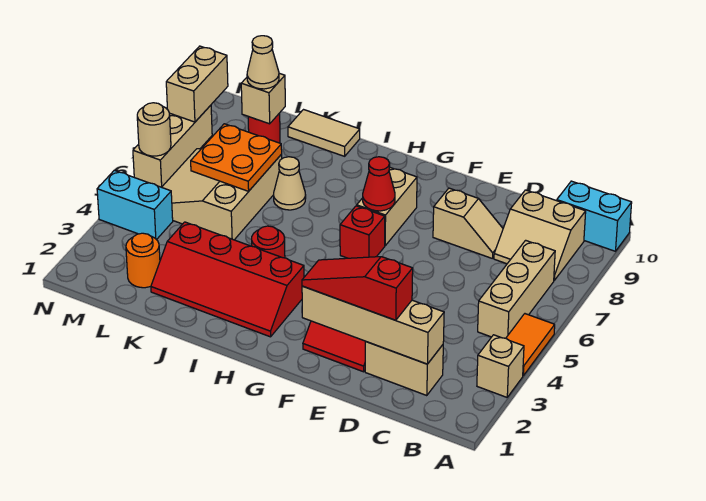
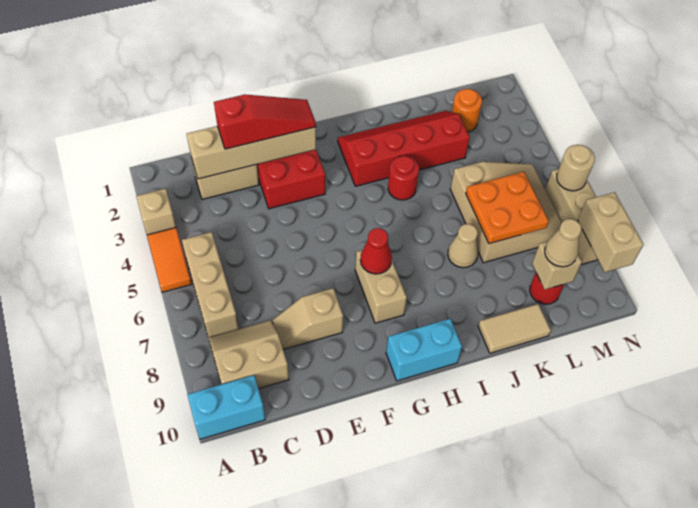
red 1x1 brick [340,206,385,258] -> none
cyan 1x2 brick [97,170,173,240] -> cyan 1x2 brick moved to [386,319,462,381]

